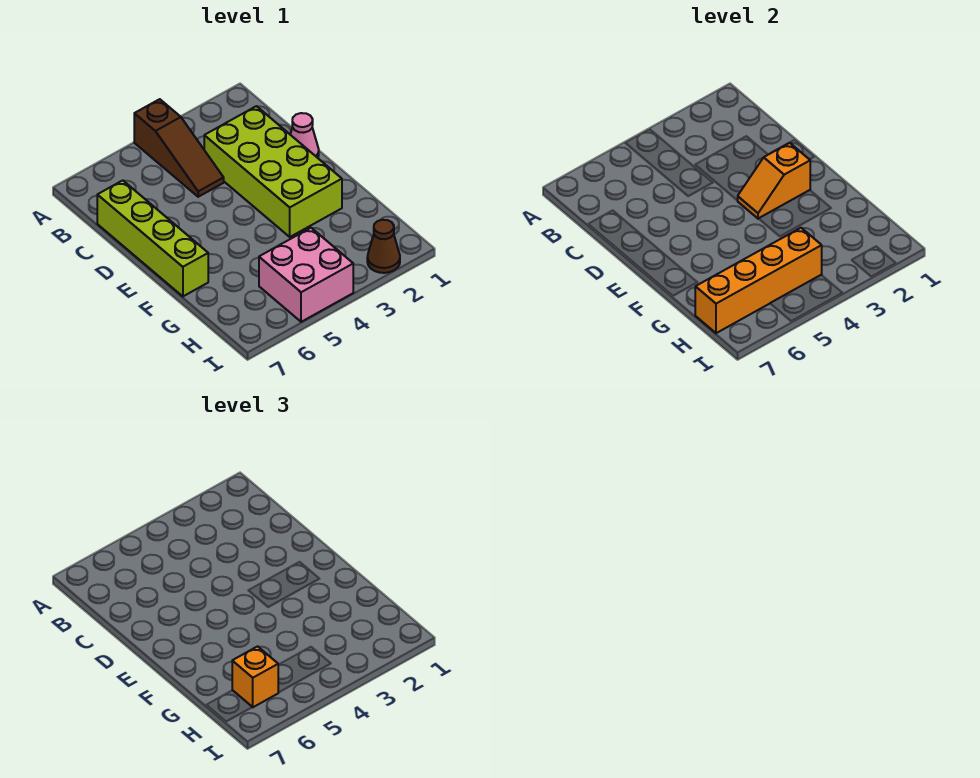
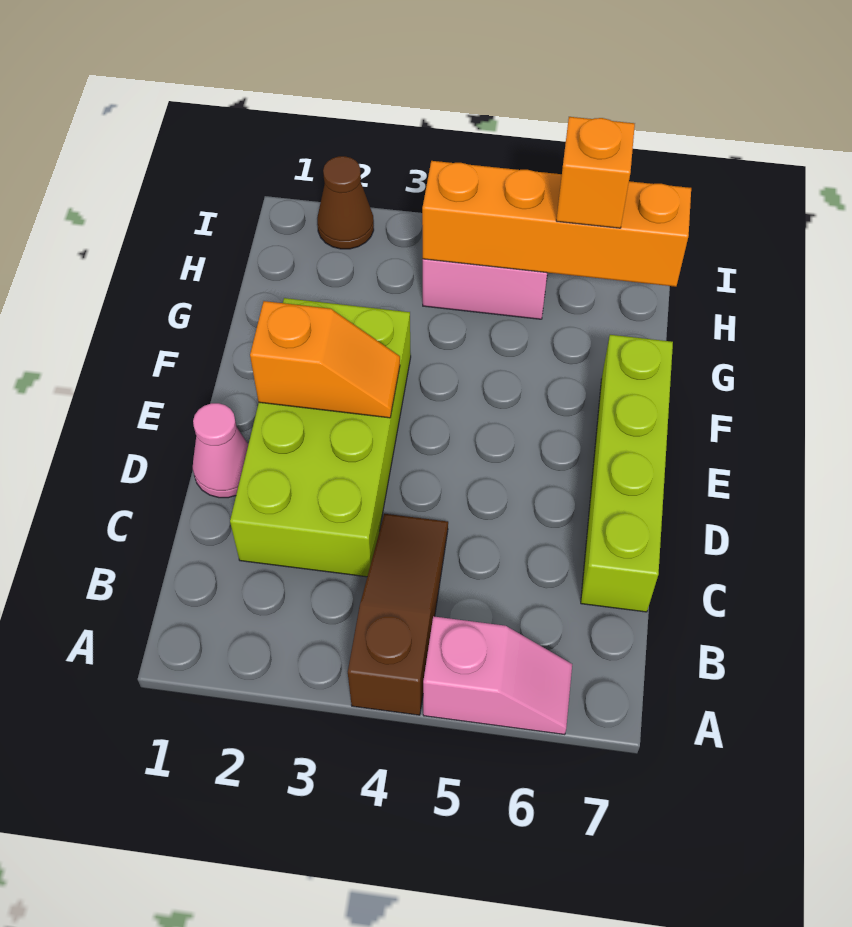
none -> pink 1x2 slope [423,616,572,735]

